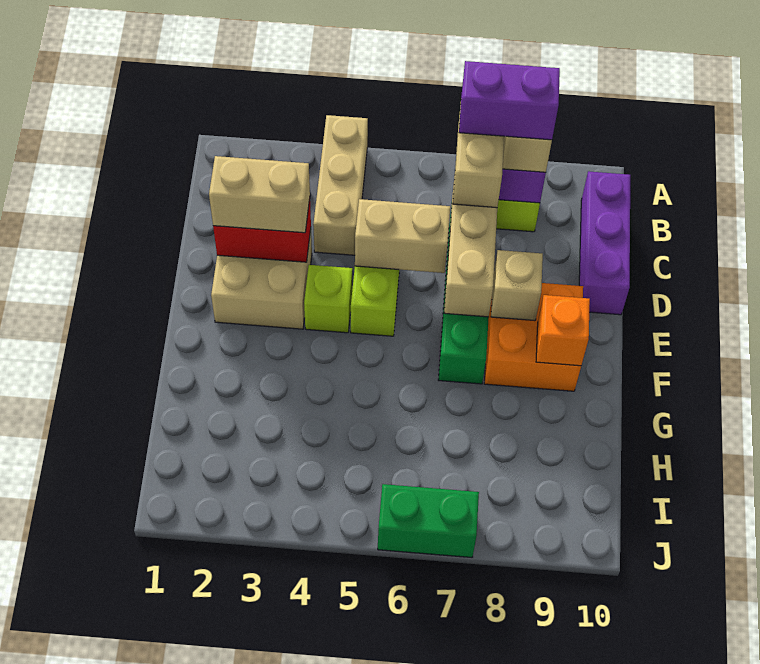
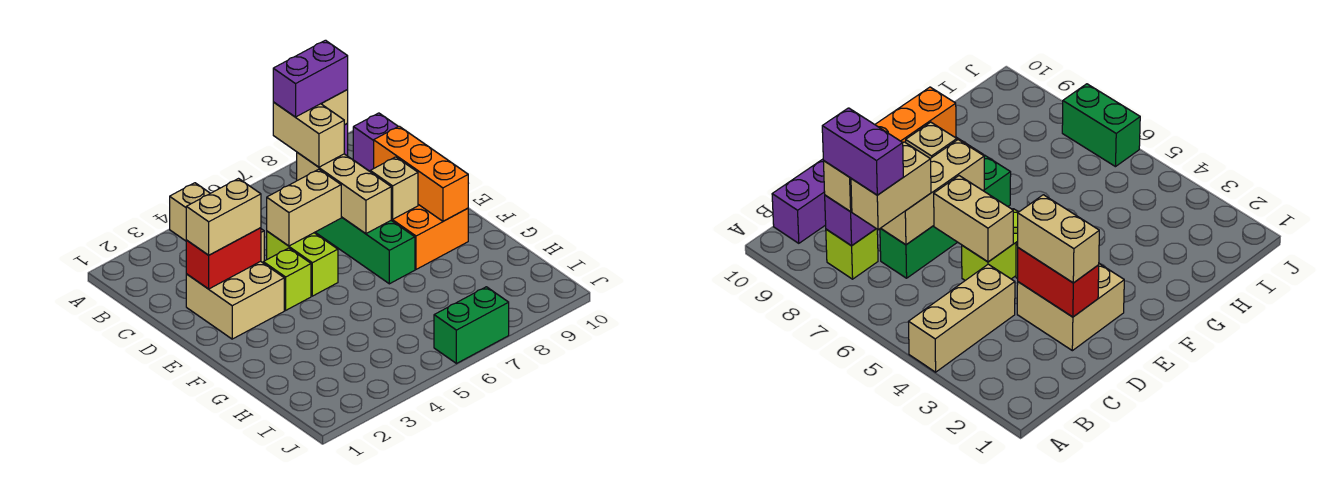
orange 1x1 brick [536,295,590,366] -> orange 1x3 brick [374,126,468,221]

